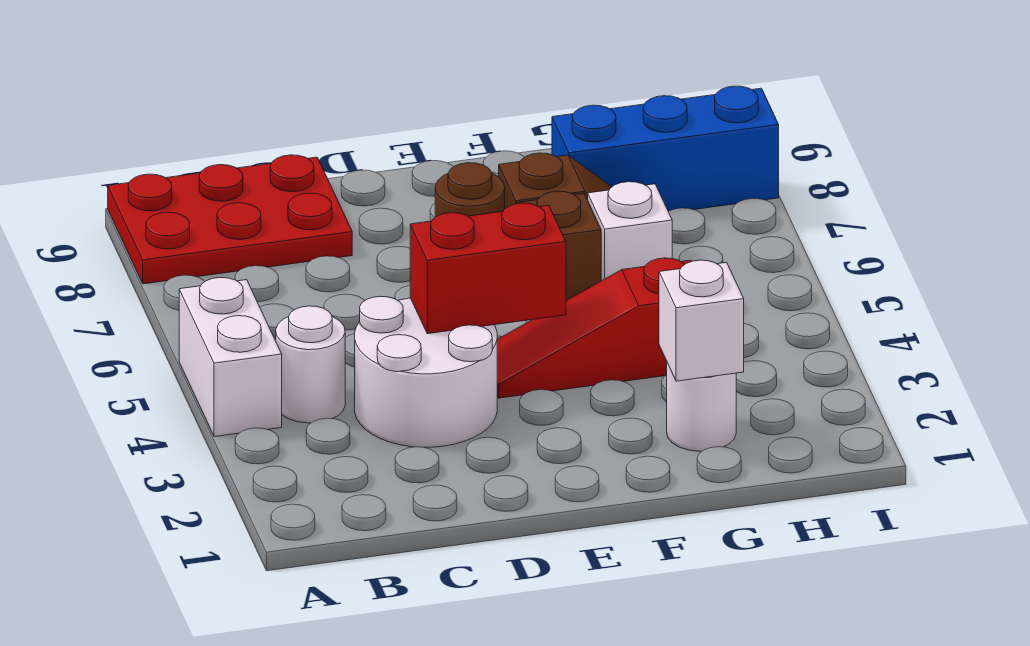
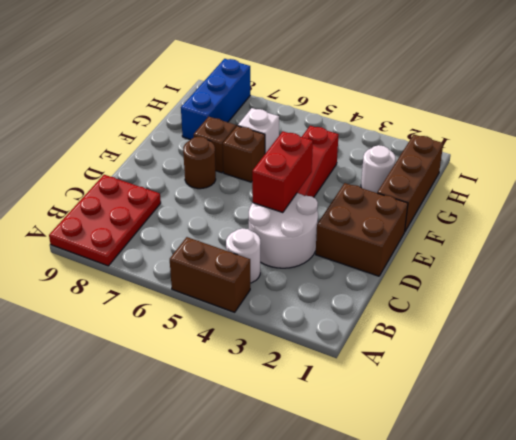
white 1x2 brick [179,278,282,437] -> brown 1x2 brick [170,237,250,312]
none -> brown 2x2 brick [316,183,408,276]
none -> brown 1x3 brick [377,135,443,231]
white 1x1 brick [659,260,744,381] -> none

